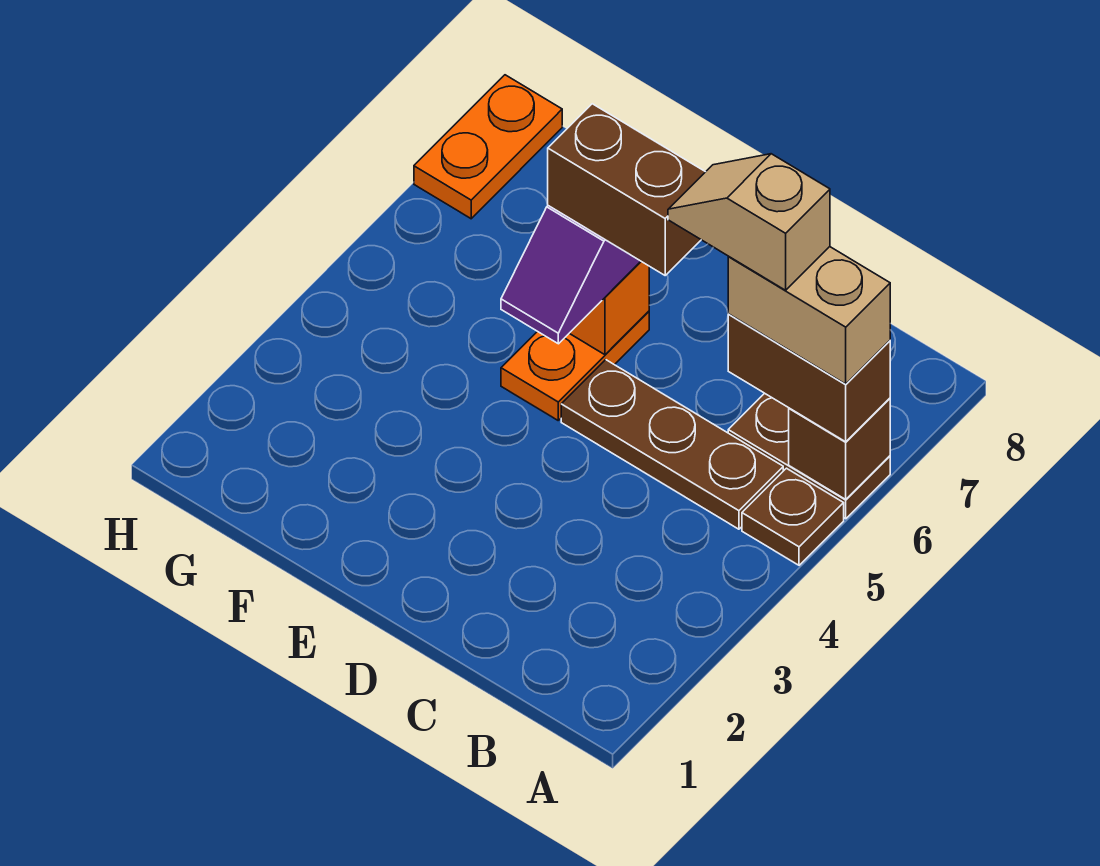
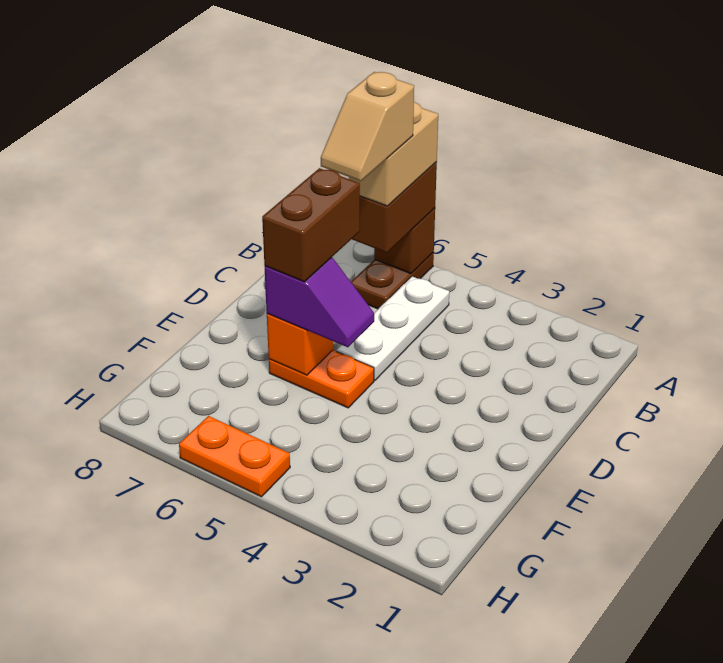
brown 1x1 plate [742,468,844,565] -> none
brown 1x3 plate [561,360,783,529] -> white 1x3 plate [336,276,449,380]
orange 1x2 plate [414,75,562,219] -> orange 1x2 plate moved to [179,416,290,497]

